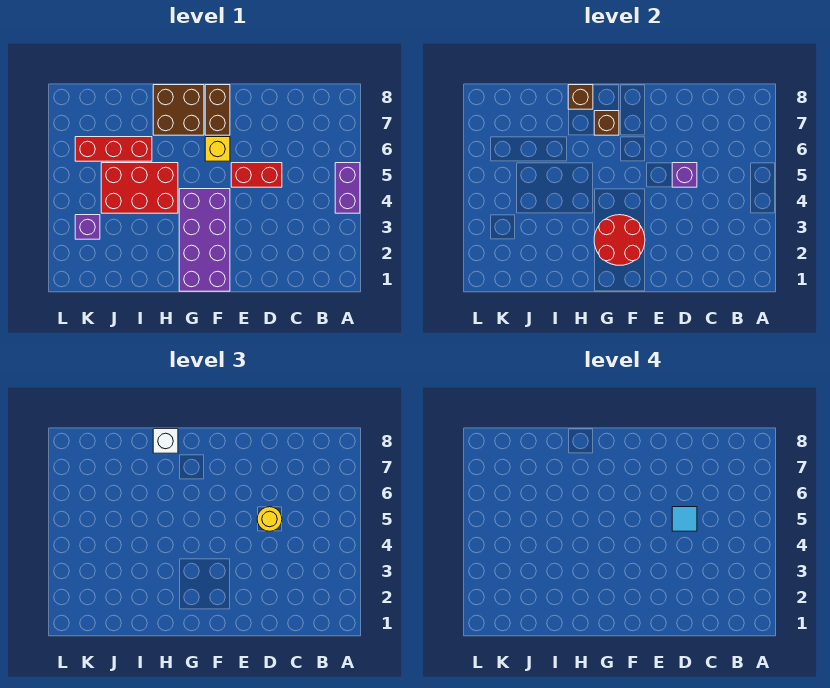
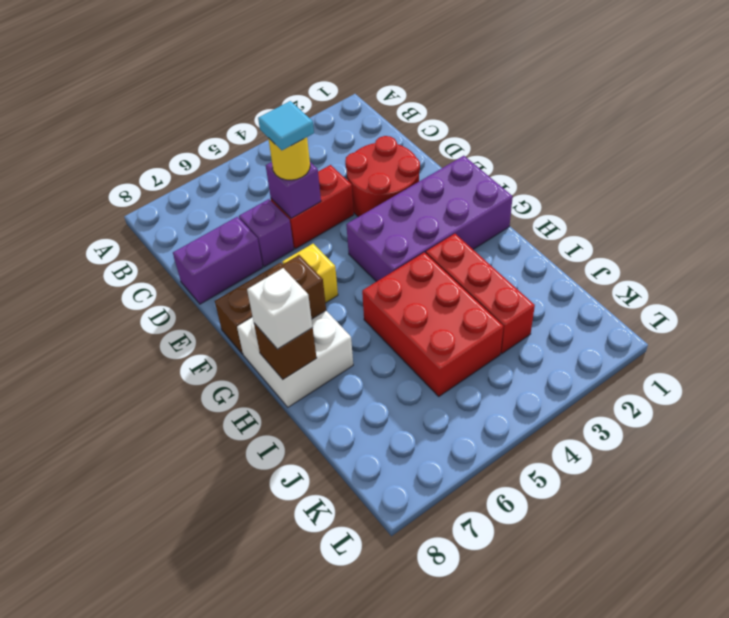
purple 1x2 brick [335,163,360,213] -> purple 1x2 brick moved to [173,217,263,304]
red 1x2 brick [231,163,282,187] -> red 1x2 brick turned to [271,165,354,249]
red 2x2 round brick [594,215,645,265] -> red 2x2 round brick moved to [345,136,420,217]
brown 2x2 brick [153,85,204,135] -> white 2x2 brick [237,311,353,407]
red 1x3 brick [75,137,152,161] -> red 1x3 brick moved to [426,234,535,354]
purple 1x1 brick [75,215,100,239] -> purple 1x1 brick moved to [239,199,294,267]

